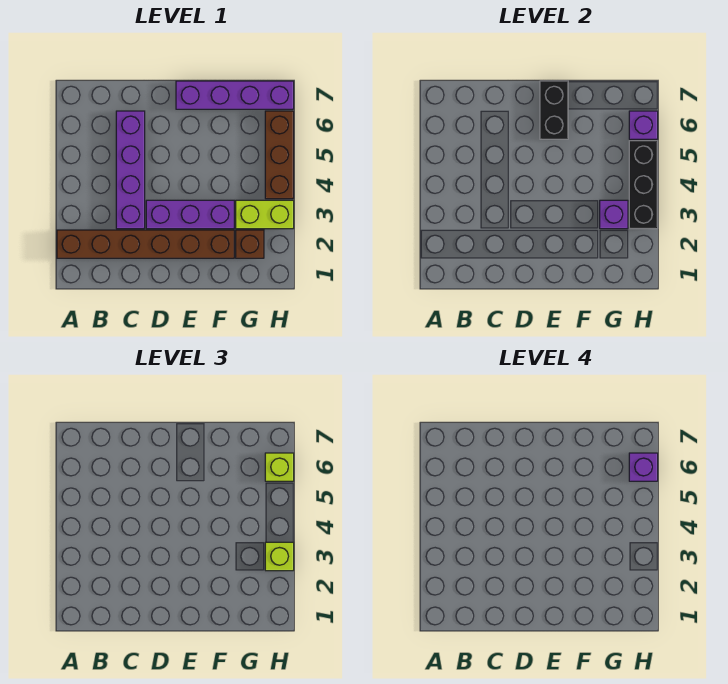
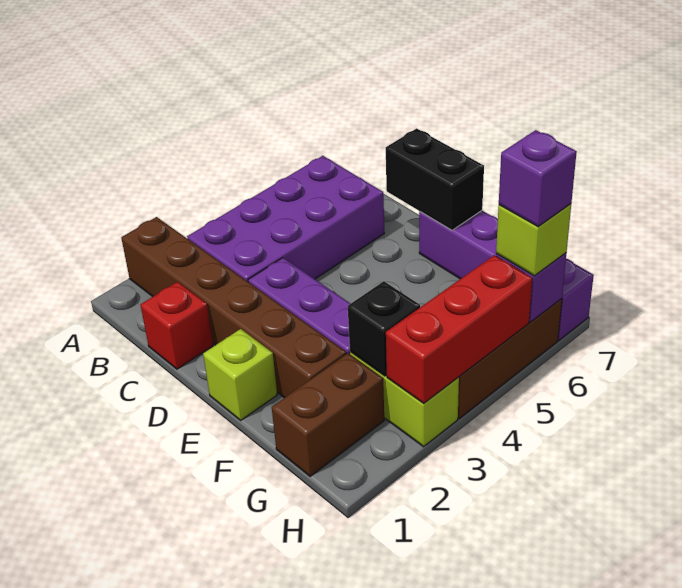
none -> red 1x1 brick [141,282,213,369]
purple 1x4 brick [116,111,145,229] -> purple 2x4 brick [187,156,384,281]
black 1x2 brick [540,81,568,139] -> black 1x2 brick turned to [386,128,484,230]
brown 1x1 brick [236,230,264,258] -> brown 1x2 brick [272,353,384,476]
purple 1x1 brick [600,200,628,229] -> black 1x1 brick [348,281,420,376]
black 1x3 brick [629,141,658,229] -> red 1x3 brick [386,255,532,404]
lime 1x1 brick [265,542,294,571] -> lime 1x1 brick moved to [203,329,277,420]

